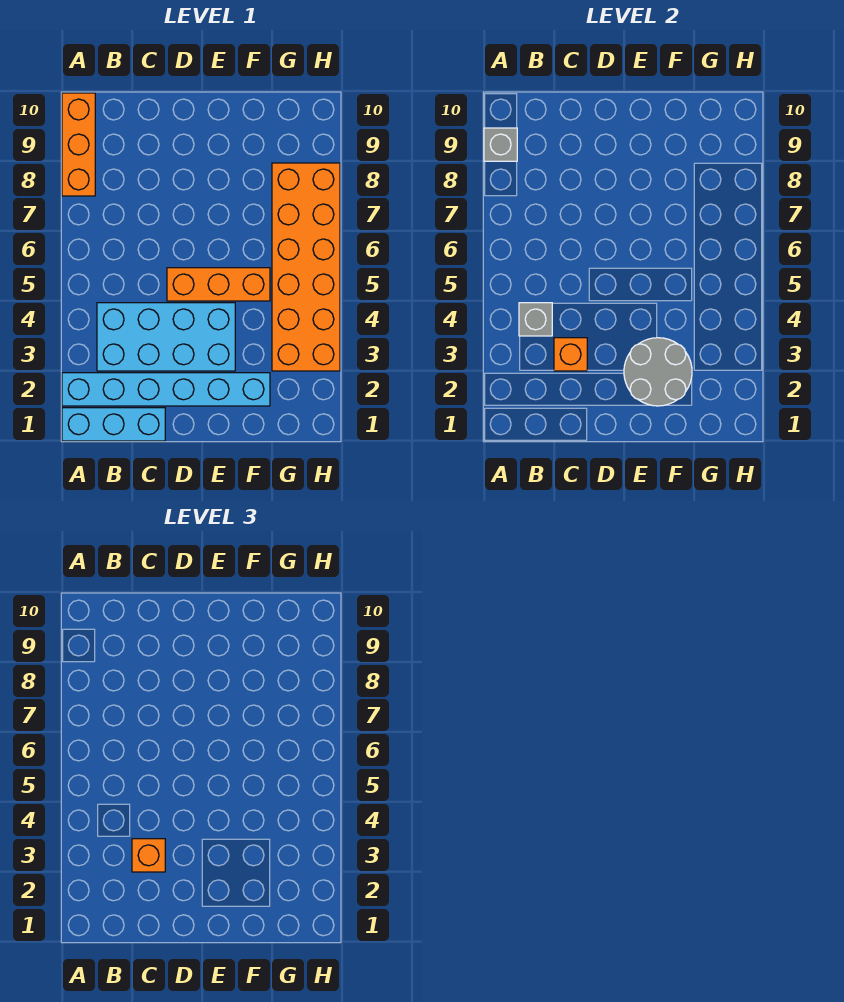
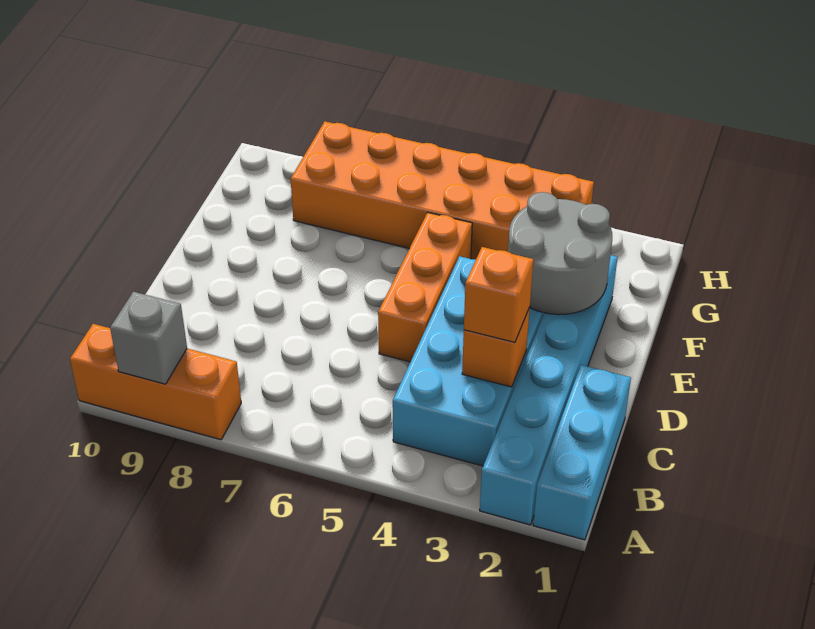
grey 1x1 brick [519,303,552,336] -> none

